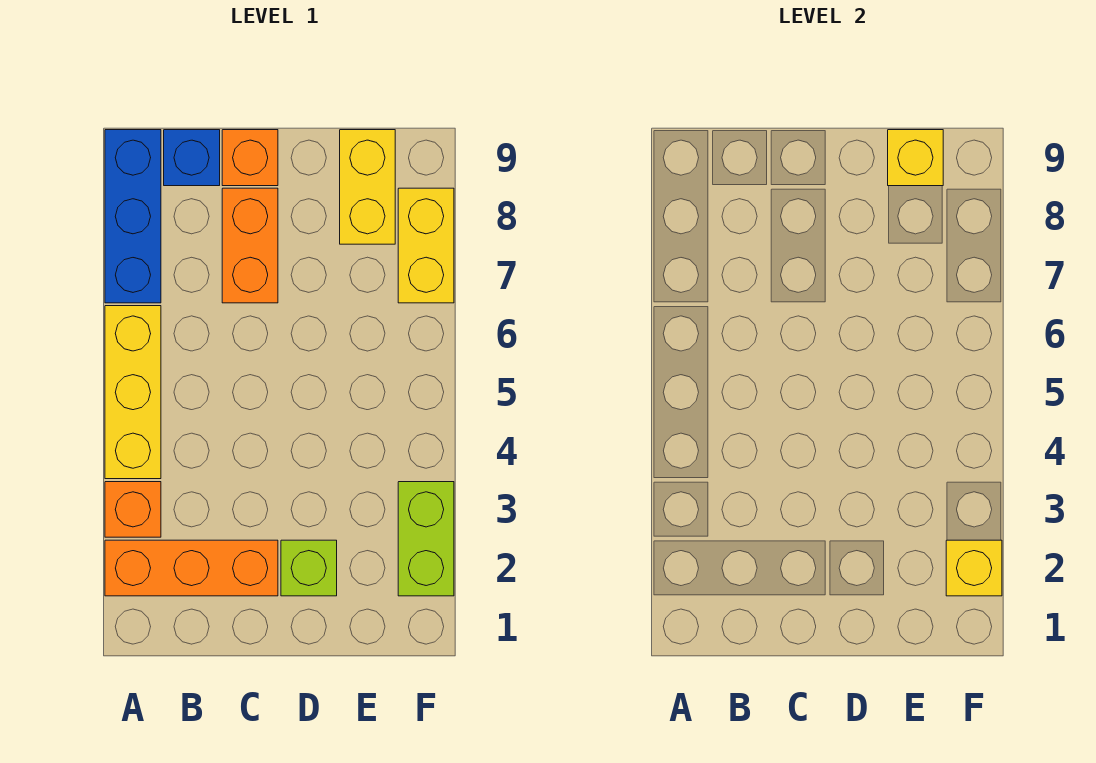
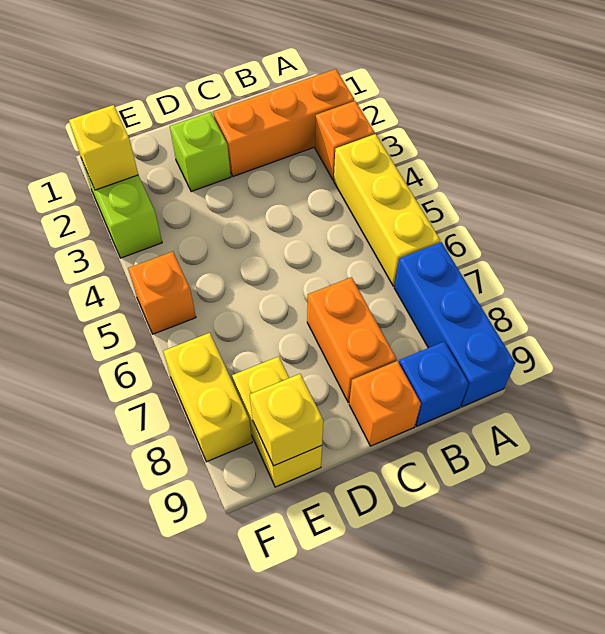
none -> orange 1x1 brick [128,252,196,334]

